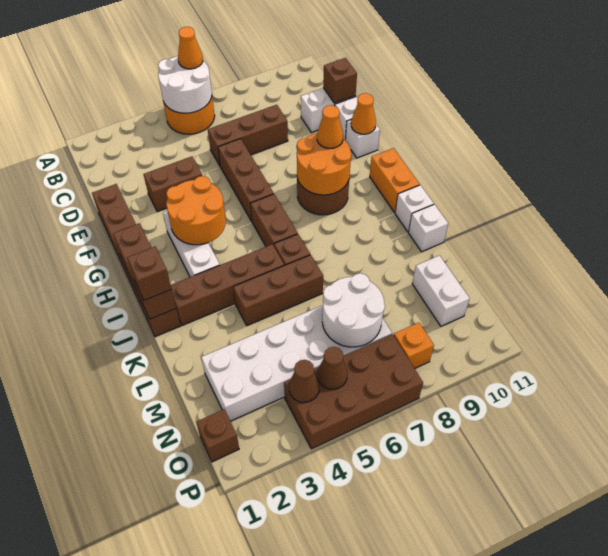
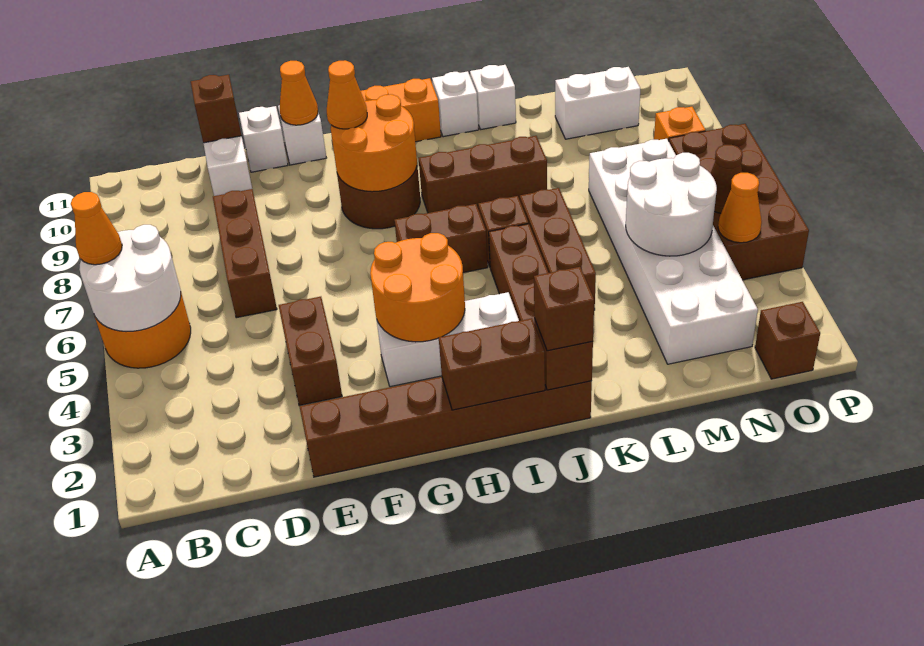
brown 1x3 brick [218,139,274,221] -> brown 1x3 brick moved to [419,136,547,213]
white 2x2 round brick [322,273,385,347] -> white 2x2 round brick moved to [626,153,717,256]
brown 1x1 cone [289,360,319,402] -> orange 1x1 cone [718,173,762,243]

